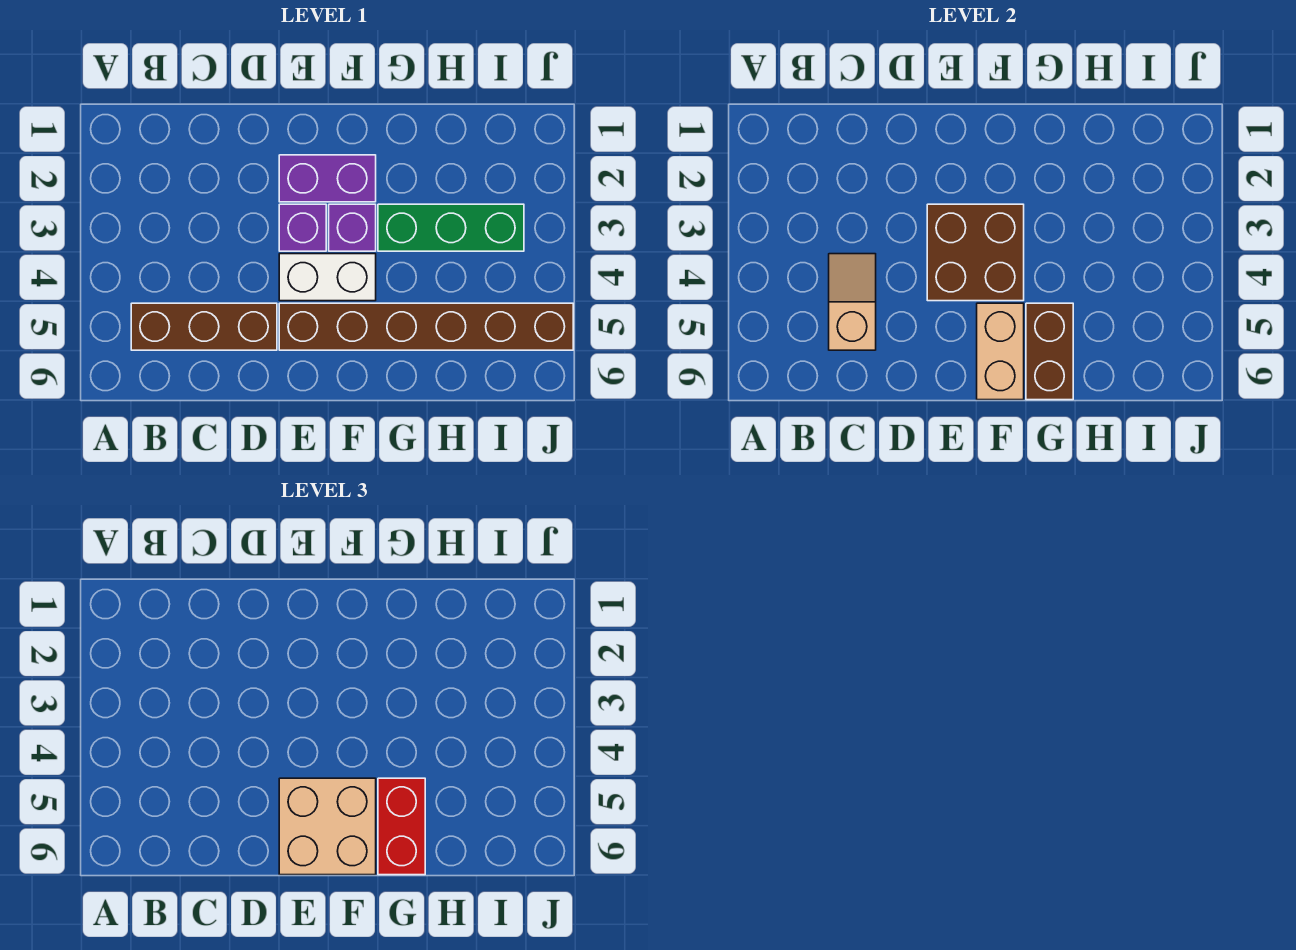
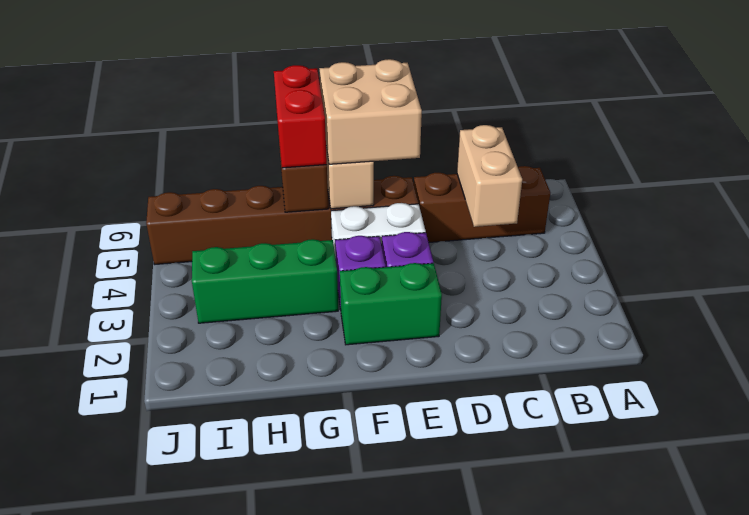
tan 1x2 slope [829,254,876,350] -> tan 1x2 brick [457,125,522,227]
purple 1x2 brick [279,155,376,202] -> green 1x2 brick [340,263,442,345]
brown 2x2 brick [927,204,1024,301] -> none

